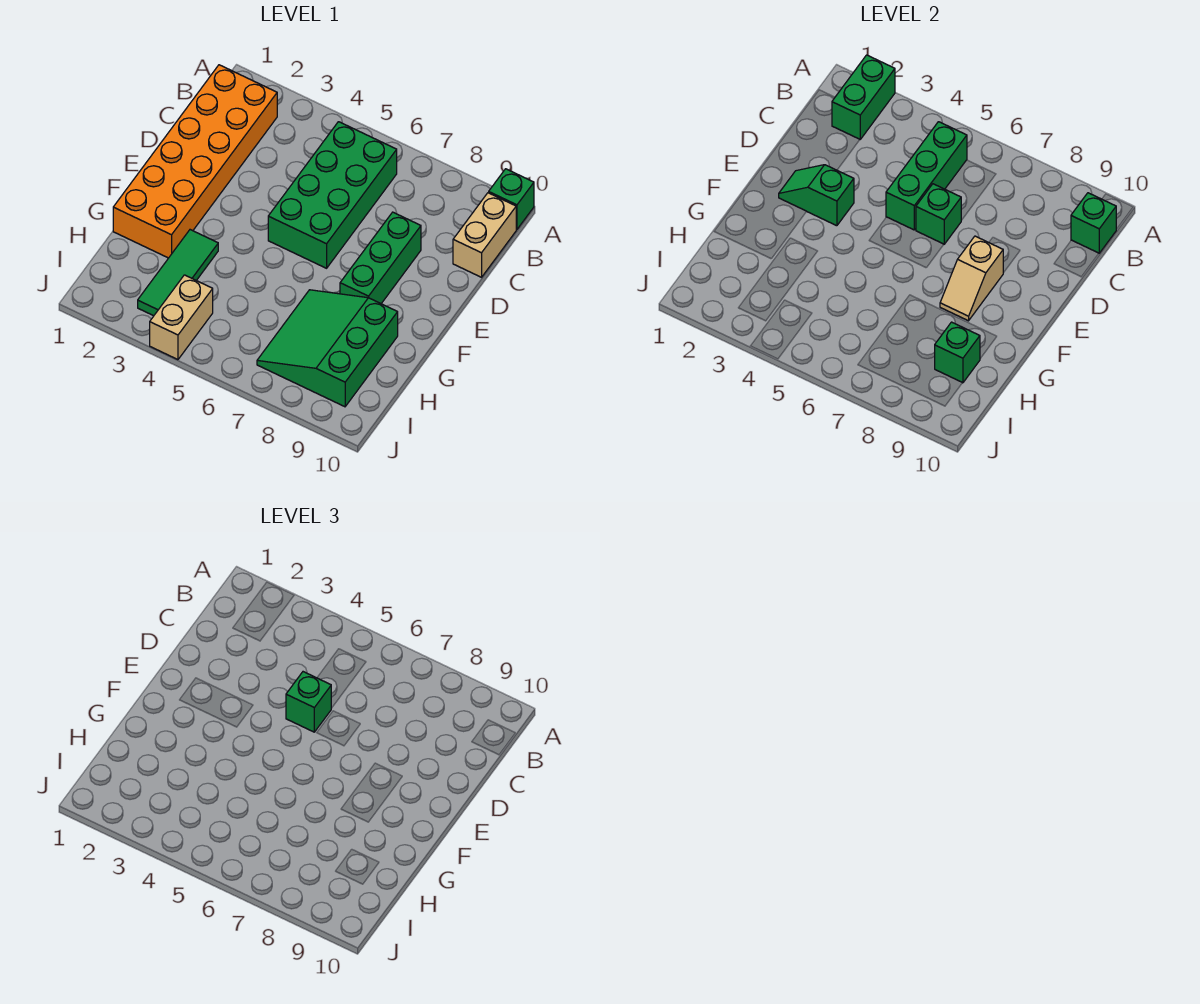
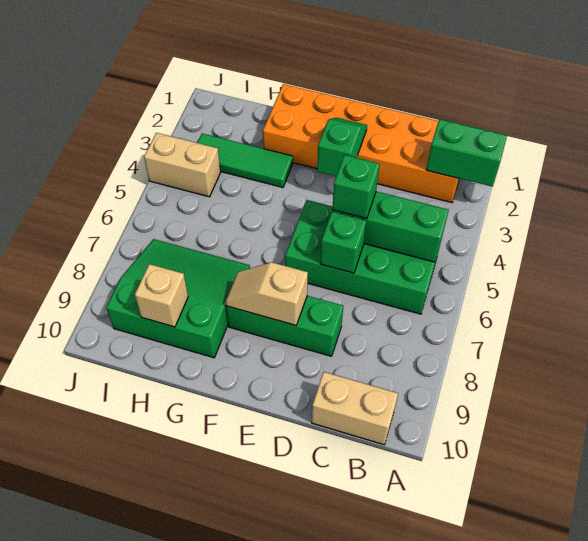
green 1x1 brick [489,169,534,229] -> none
green 1x1 brick [1071,193,1116,253] -> none
green 1x1 brick [935,322,980,383] -> tan 1x1 brick [135,264,188,327]

